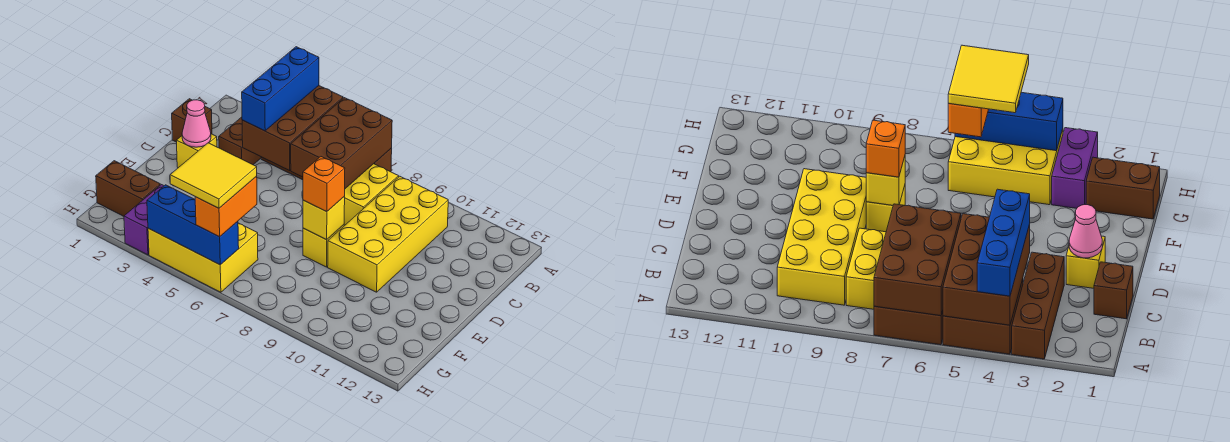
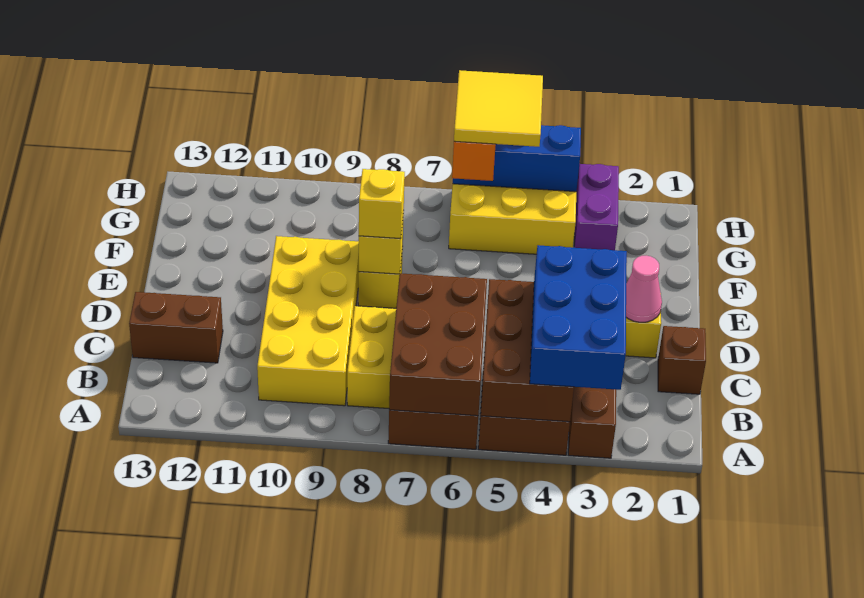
blue 1x3 brick [242,47,319,131] -> blue 2x3 brick [530,245,627,390]
orange 1x1 brick [303,157,345,212] -> yellow 1x1 brick [359,169,405,239]
brown 1x2 brick [96,161,160,216] -> brown 1x2 brick moved to [129,292,223,363]

